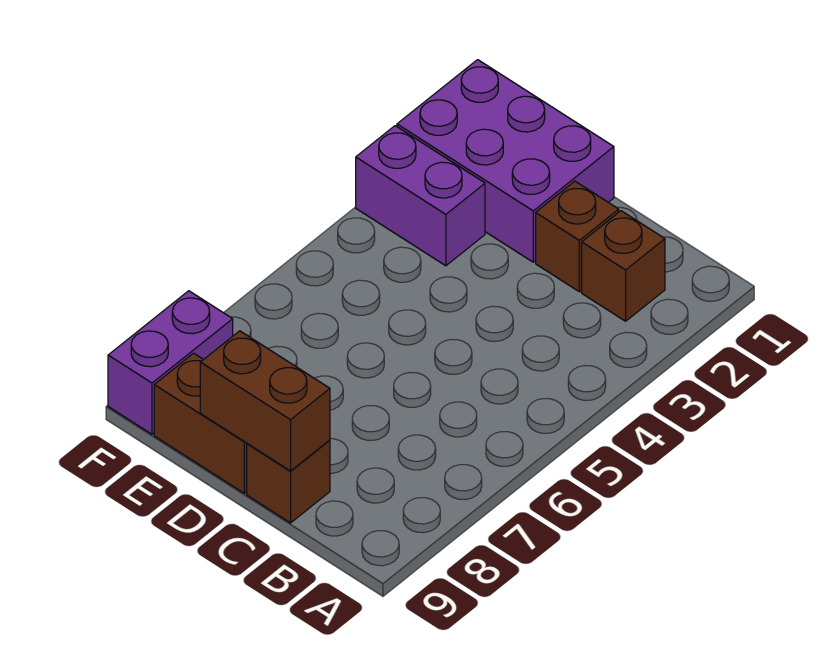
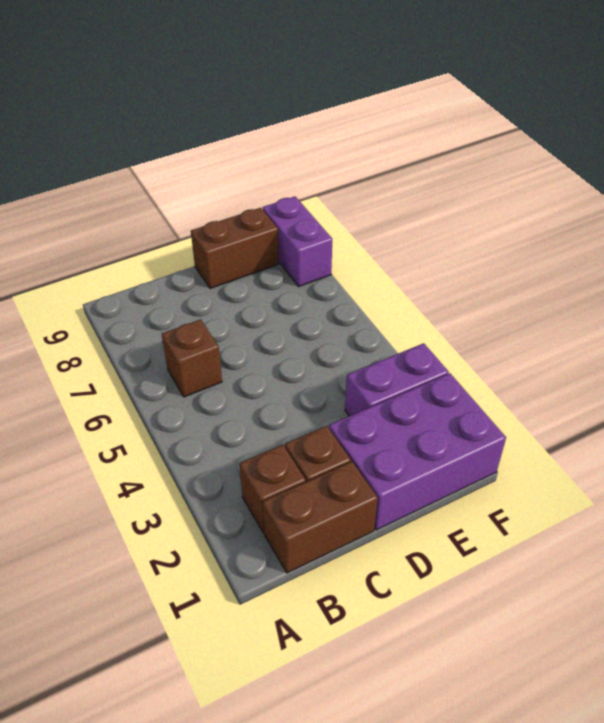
brown 1x1 brick [247,440,330,523] -> brown 1x1 brick moved to [162,319,222,397]
brown 1x2 brick [200,331,330,471] -> brown 1x2 brick moved to [263,462,378,573]

